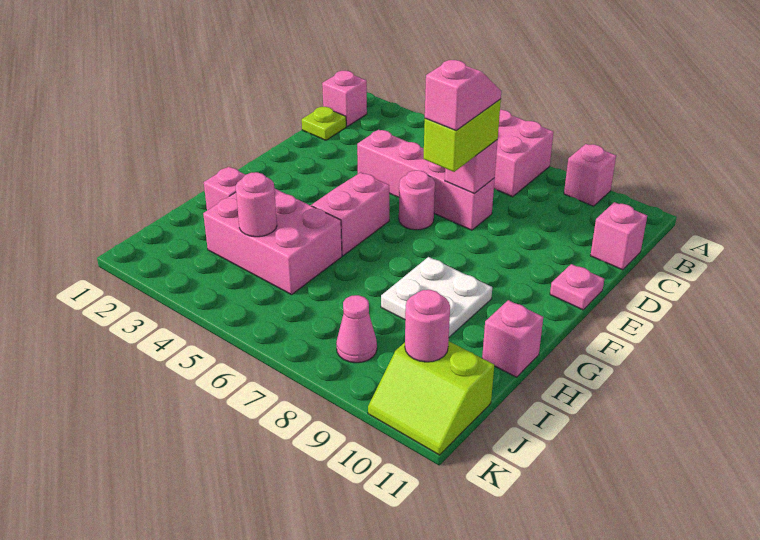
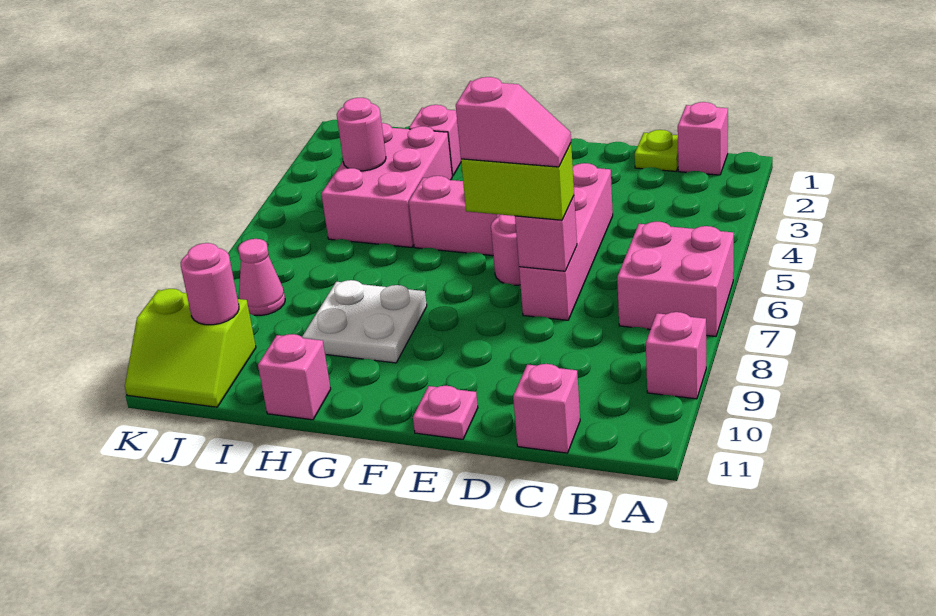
lime 2x2 slope [368,341,494,455] -> lime 2x2 slope turned to [125,289,256,407]

